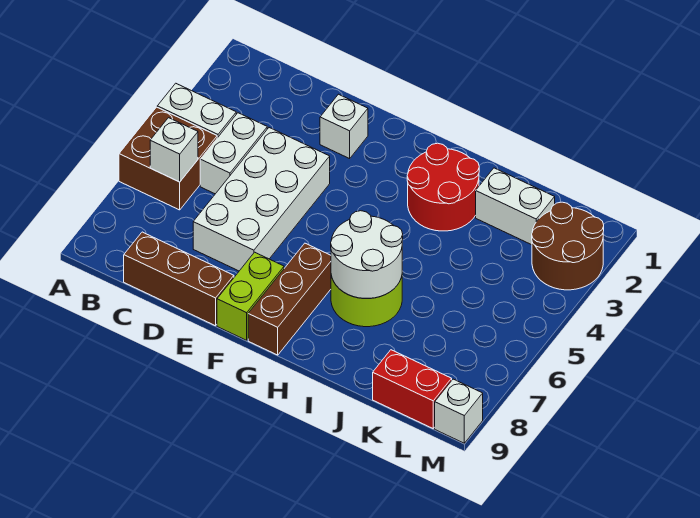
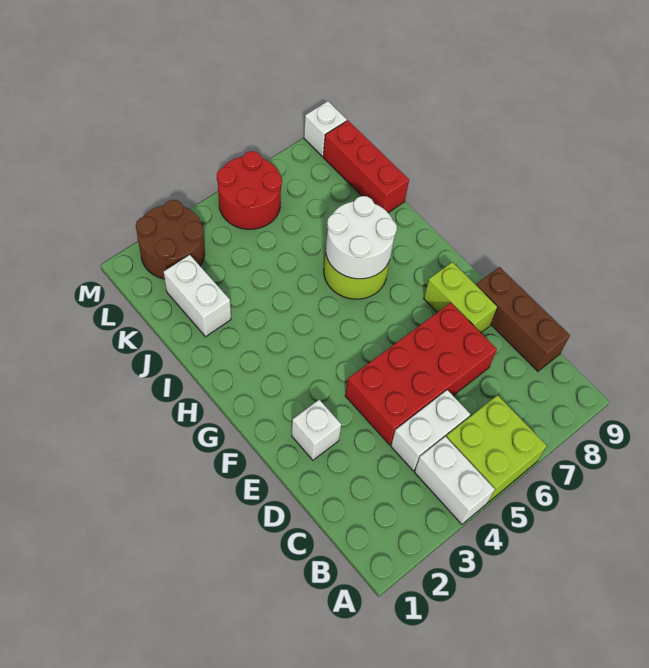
brown 2x2 brick [119,107,217,210] -> lime 2x2 brick [446,395,547,502]
white 1x1 brick [150,118,198,182] -> none
white 2x4 brick [193,128,330,271] -> red 2x4 brick [345,303,497,445]
lime 1x2 brick [217,252,284,340] -> lime 1x2 brick turned to [424,262,498,333]
brown 1x3 brick [248,243,331,355] -> none
red 2x2 round brick [407,143,479,231] -> red 2x2 round brick moved to [217,151,282,229]
red 1x2 brick [373,350,452,428] -> red 1x3 brick [323,121,409,213]

